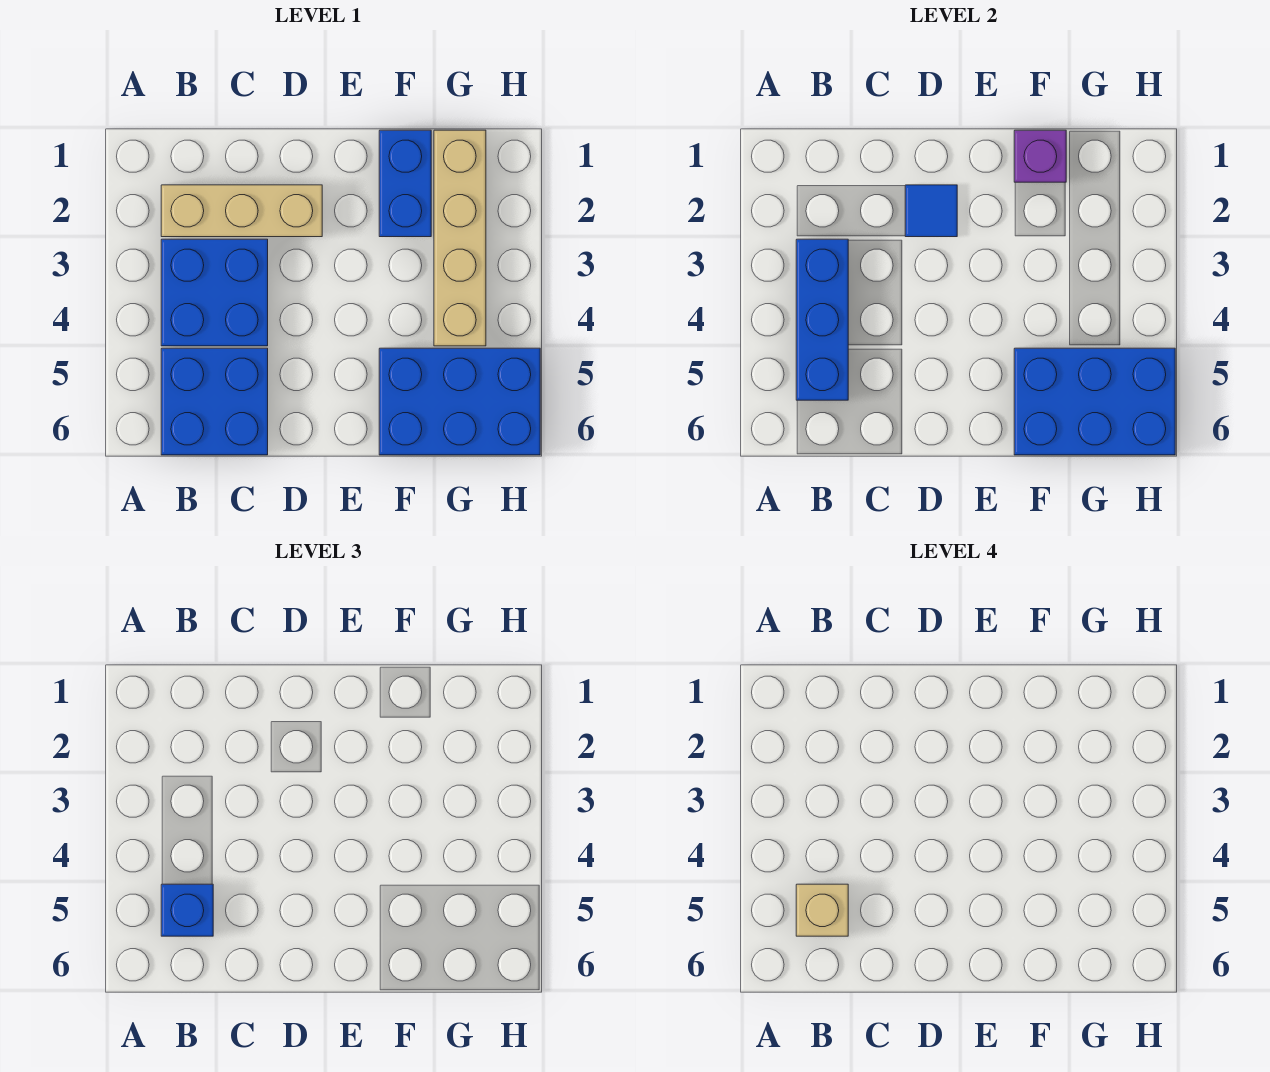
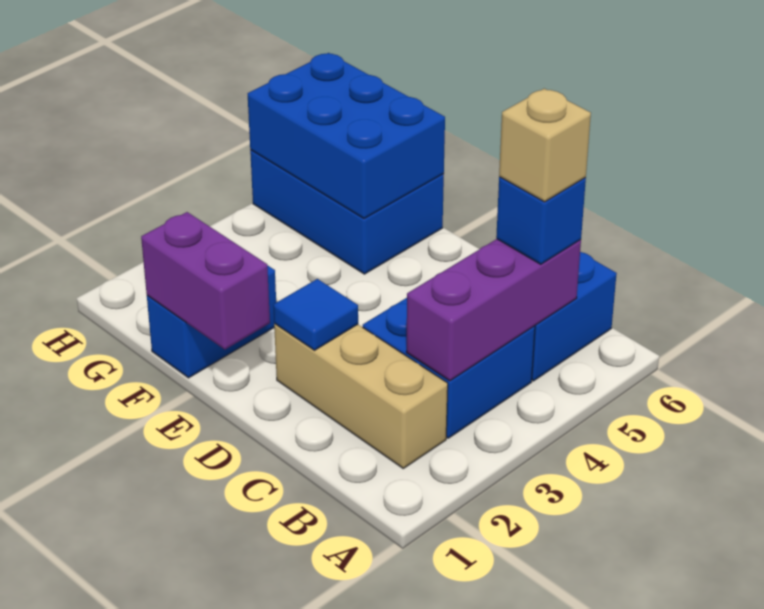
blue 1x3 brick [796,239,848,400] -> purple 1x3 brick [406,239,581,381]
purple 1x1 brick [1014,130,1066,182] -> purple 1x2 brick [141,212,270,349]
tan 1x4 brick [434,130,486,346] -> none

